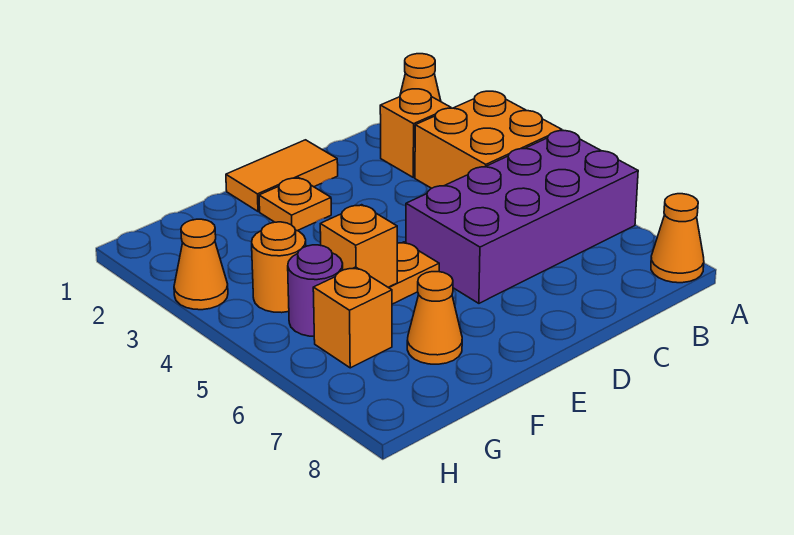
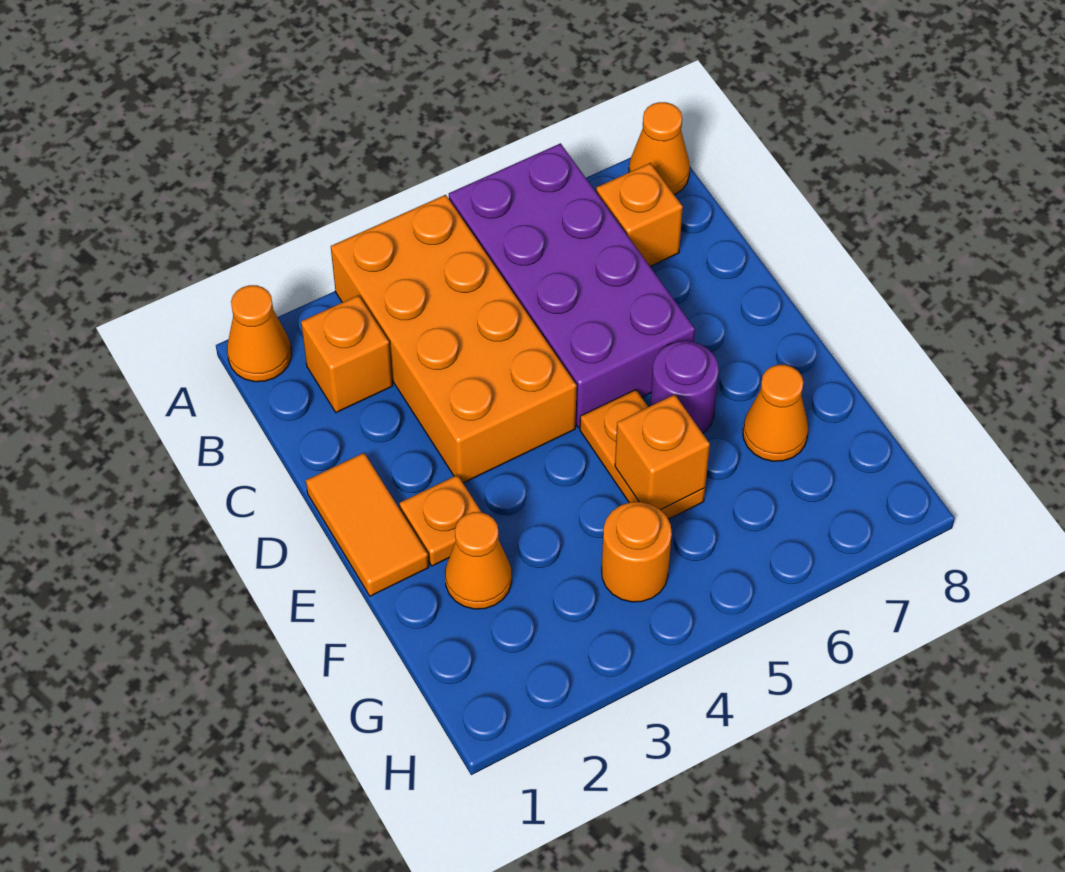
orange 2x2 brick [415,91,562,188] -> orange 2x4 brick [331,195,577,483]
purple 1x1 round brick [288,245,343,336] -> purple 1x1 round brick moved to [650,341,719,433]
orange 1x1 brick [313,267,392,368] -> orange 1x1 brick moved to [596,163,683,266]
orange 1x1 cone [174,219,228,310] -> orange 1x1 cone moved to [445,512,512,609]

